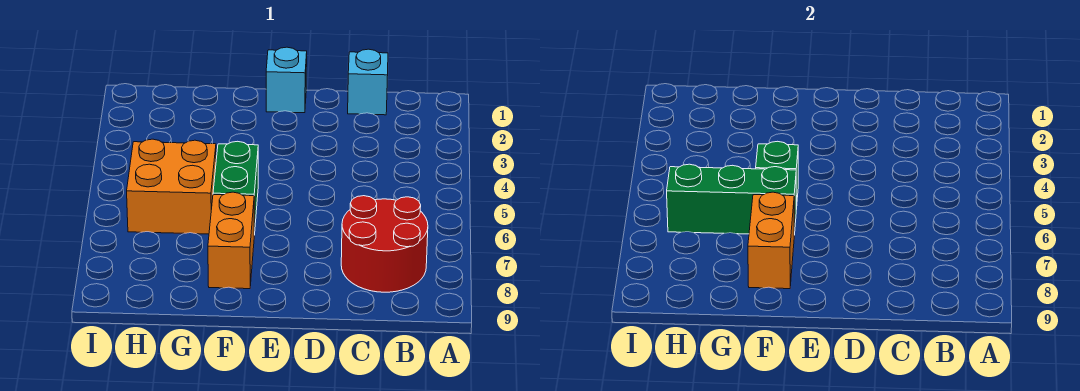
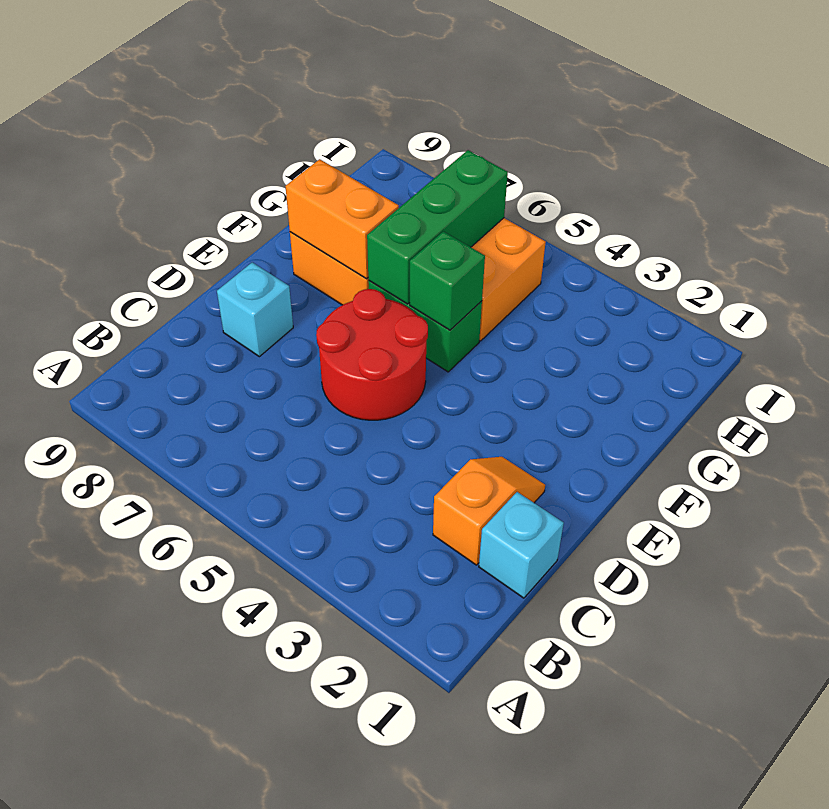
red 2x2 round brick [341,196,428,292] -> red 2x2 round brick moved to [316,289,428,420]
none -> orange 1x2 slope [433,457,545,565]
cyan 1x1 brick [266,47,307,113] -> cyan 1x1 brick moved to [217,262,293,357]

